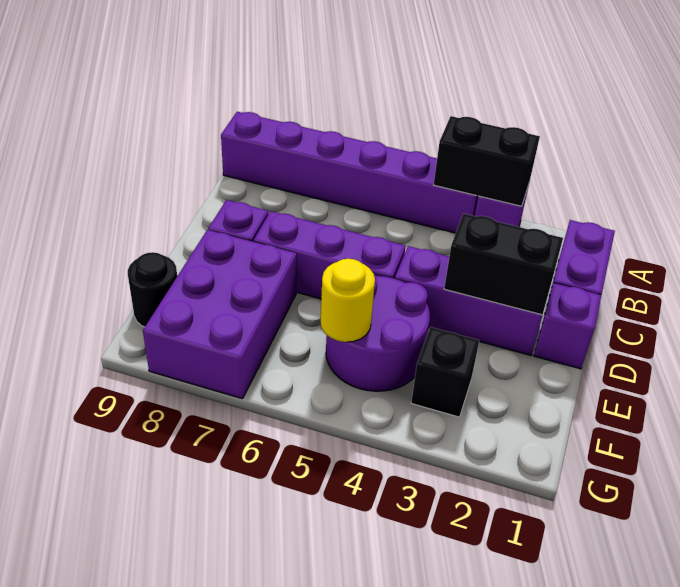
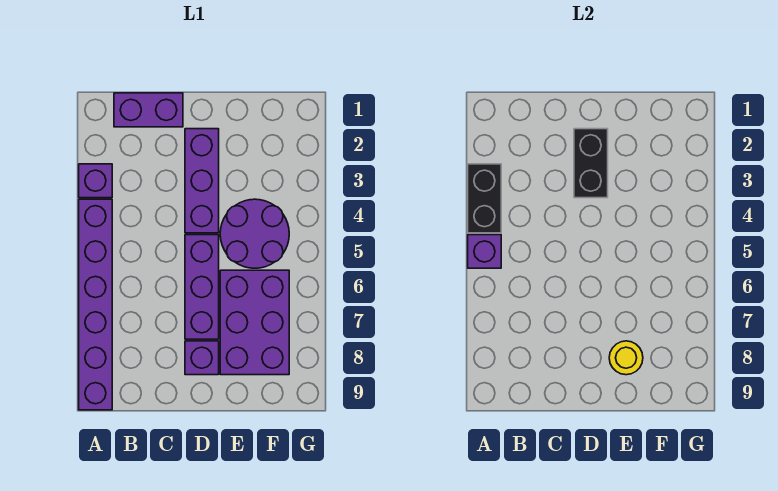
purple 1x1 brick [534,283,601,369] -> purple 1x1 brick moved to [468,235,501,268]
purple 2x3 brick [143,230,297,399] -> purple 2x3 brick turned to [220,270,289,375]
black 1x1 brick [411,327,479,417] -> none
yellow 1x1 round brick [321,259,375,342] -> yellow 1x1 round brick moved to [609,341,643,375]
black 1x1 round brick [128,252,177,327] -> none

